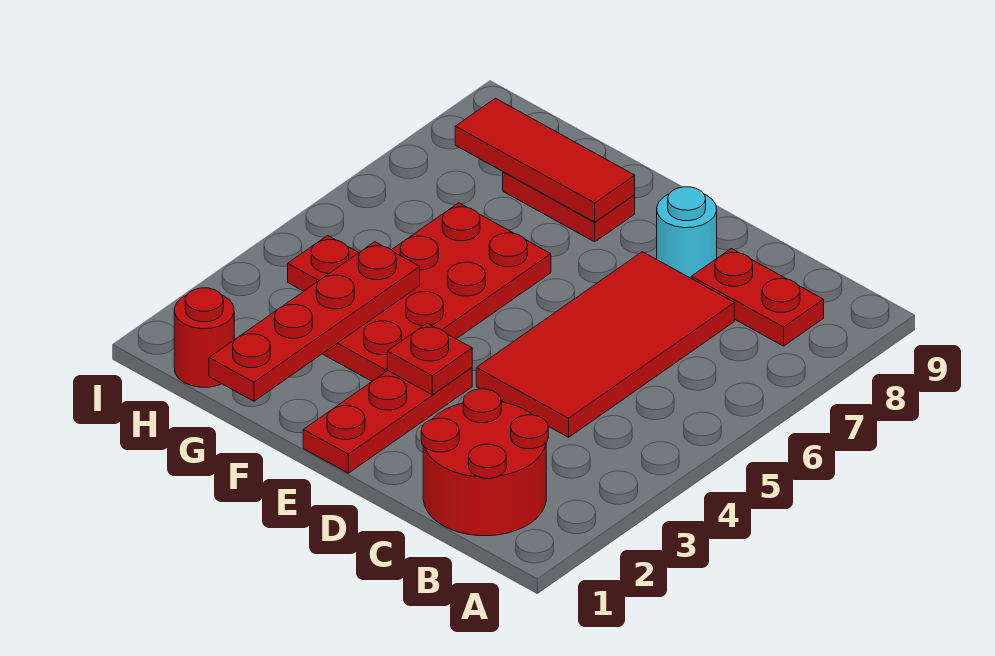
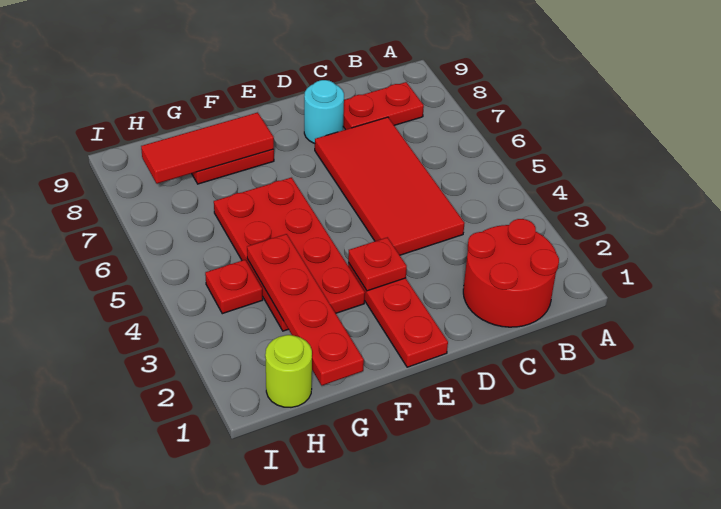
red 1x1 round brick [174,288,234,387] -> lime 1x1 round brick [265,335,312,407]

